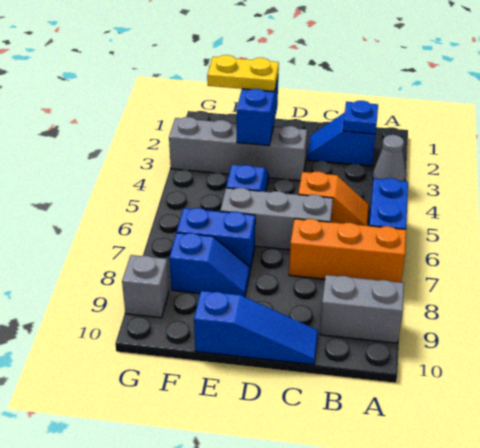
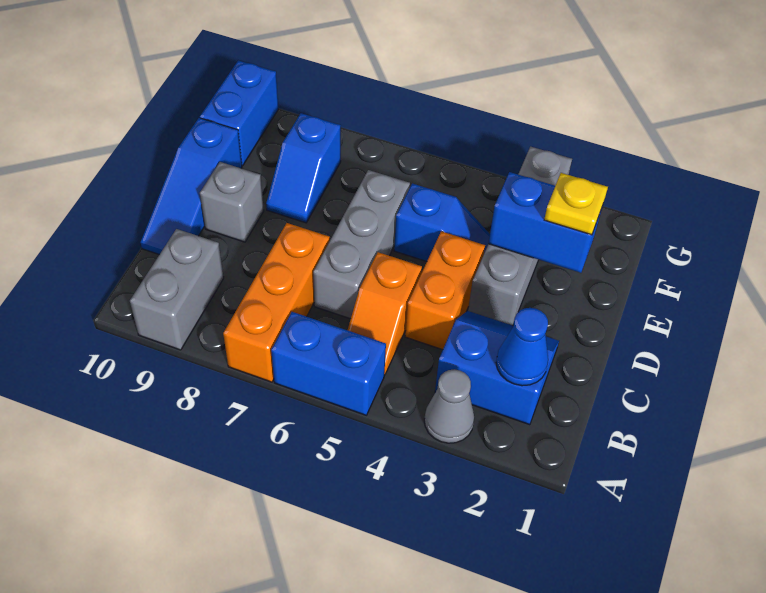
blue 1x2 slope [307,113,375,166] -> blue 2x2 slope [435,311,559,425]
blue 1x1 plate [343,101,378,134] -> blue 1x1 cone [496,308,548,386]
none -> orange 1x2 brick [405,231,485,350]
yellow 1x2 plate [207,55,279,91] -> yellow 1x1 plate [544,173,608,235]
blue 1x2 brick [177,208,255,269] -> blue 1x2 brick moved to [200,60,278,165]
grey 1x1 brick [122,255,169,318] -> grey 1x1 brick moved to [200,162,264,242]

